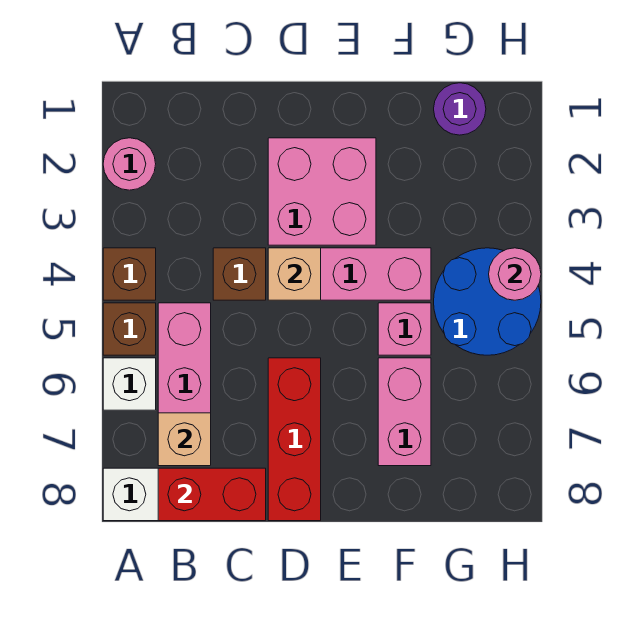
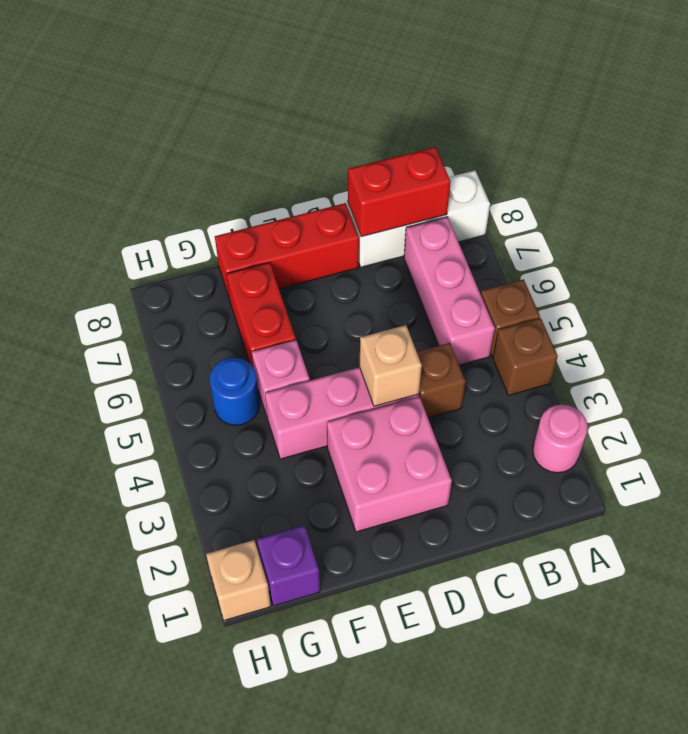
white 1x1 brick [103,358,156,410] -> none
tan 1x1 brick [158,413,211,466] -> tan 1x1 brick moved to [206,540,271,620]
red 1x3 brick [268,358,321,521] -> red 1x3 brick turned to [215,203,359,300]
pink 1x2 brick [378,358,431,466] -> red 1x2 brick [227,262,296,366]
purple 1x1 round brick [434,83,486,135] -> purple 1x1 brick [257,526,320,606]
blue 2x2 round brick [434,248,541,355] -> blue 1x1 round brick [210,358,260,425]
pink 1x1 round brick [489,248,541,300] -> none

